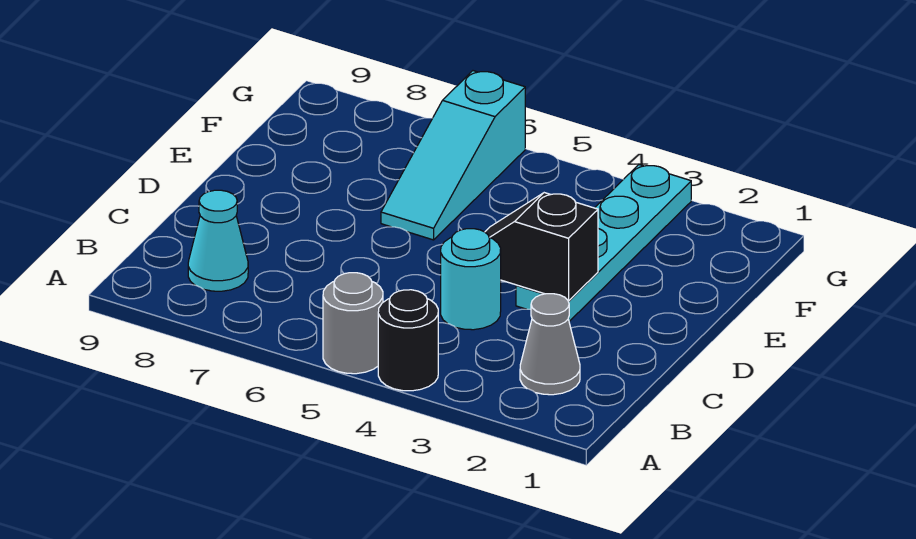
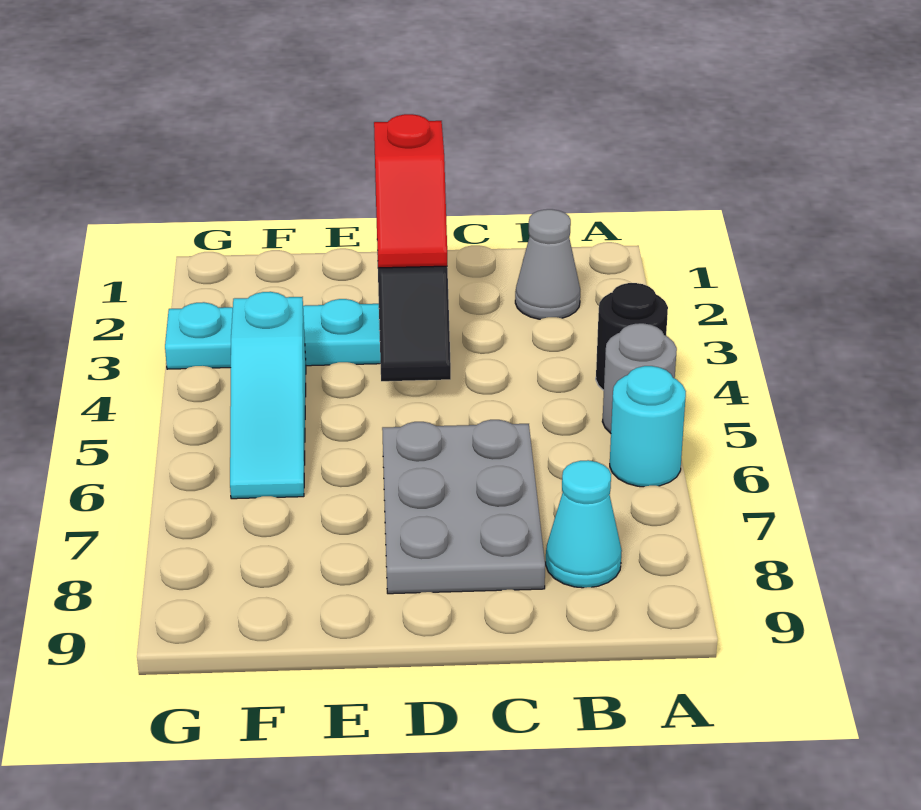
cyan 1x1 round brick [441,229,501,330] -> cyan 1x1 round brick moved to [610,366,686,487]
none -> grey 2x3 plate [382,420,545,594]
none -> red 1x2 slope [374,114,447,268]
cyan 1x3 slope [381,71,525,240] -> cyan 1x3 slope turned to [230,292,306,499]

